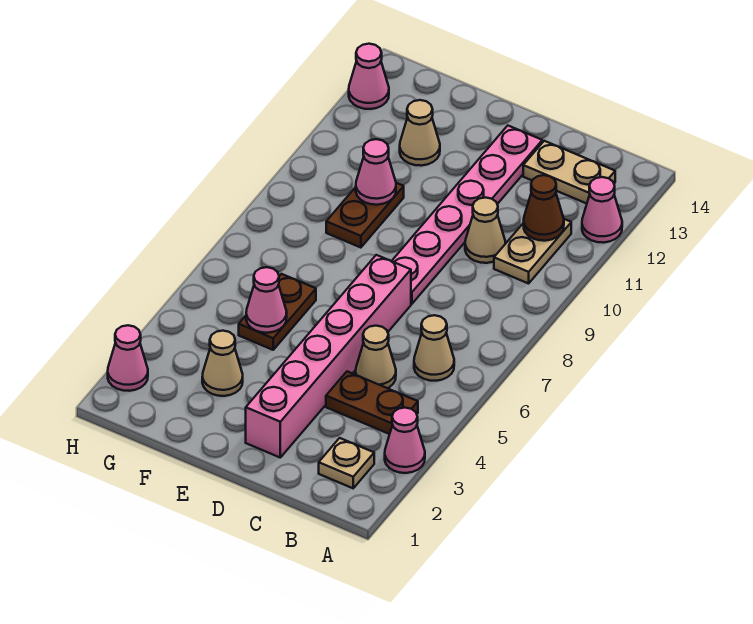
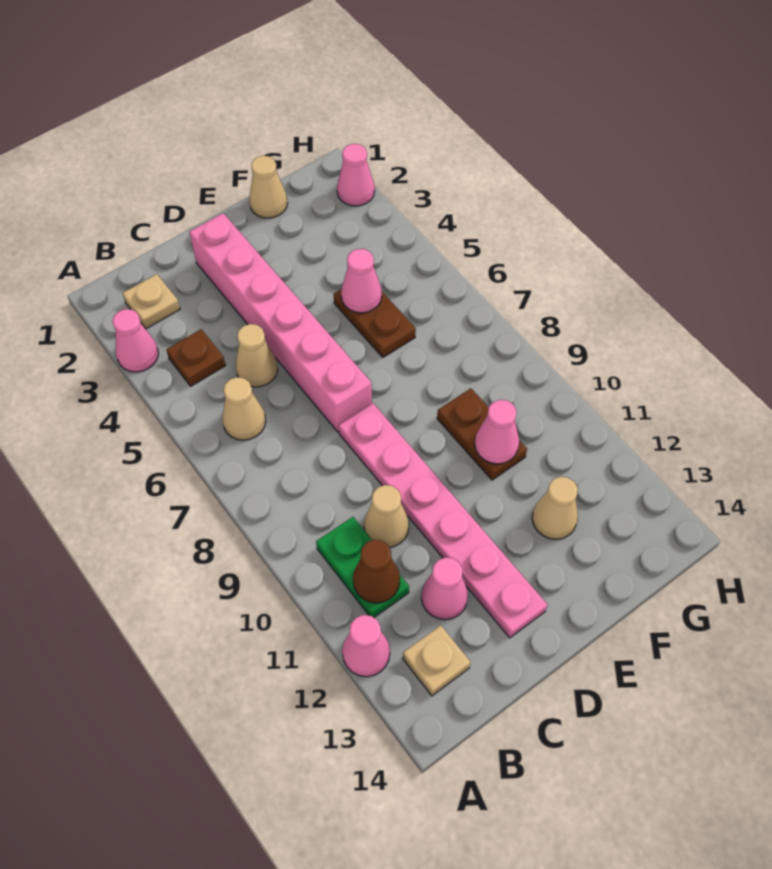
brown 1x2 plate [326,371,418,434] -> brown 1x1 plate [166,329,226,386]
tan 1x2 plate [494,219,571,284] -> green 1x2 plate [316,517,409,617]
tan 1x2 plate [523,141,615,204] -> tan 1x1 plate [403,625,471,696]
tan 1x1 cone [202,331,243,396] -> tan 1x1 cone moved to [249,156,288,218]
pink 1x1 cone [349,44,389,109] -> pink 1x1 cone moved to [421,557,468,620]

